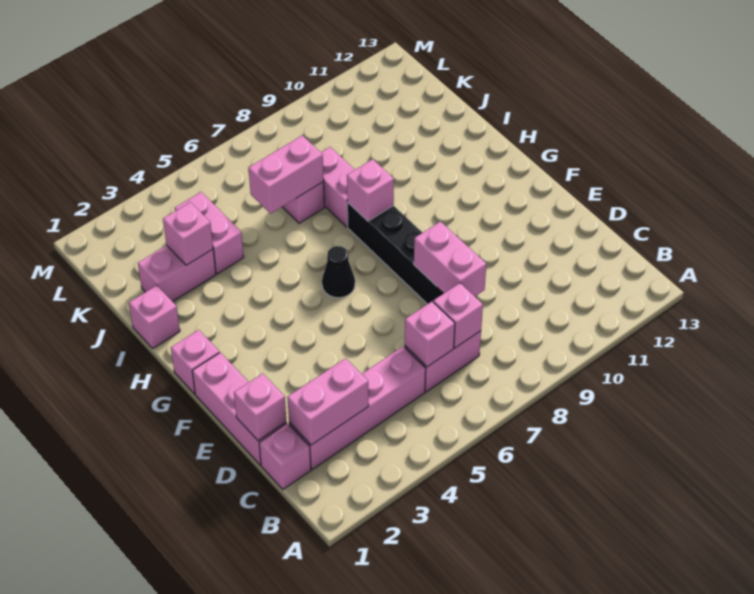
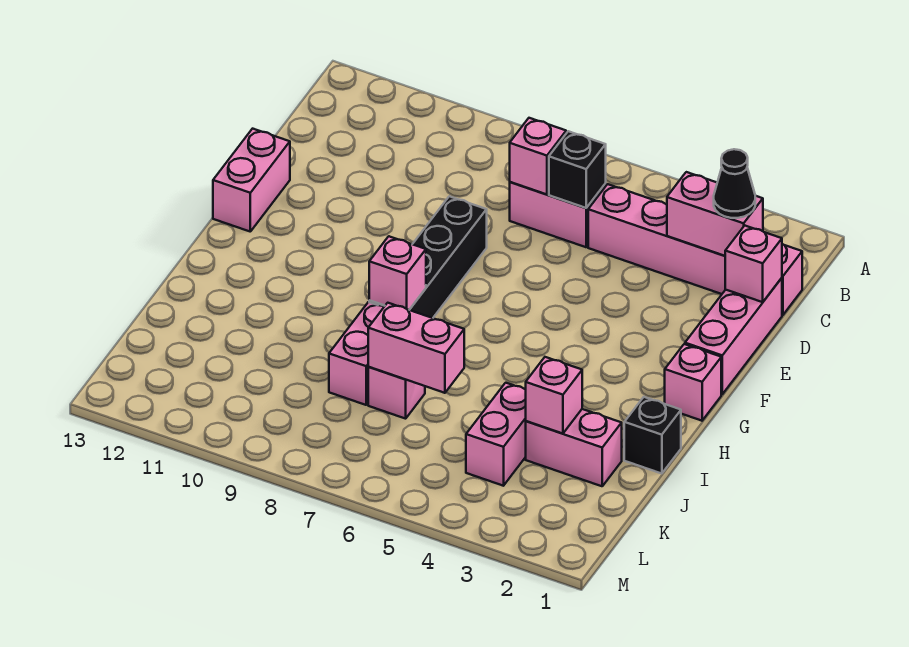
pink 1x1 brick [405,302,455,367] -> black 1x1 brick [549,131,606,208]
pink 1x2 brick [414,222,486,296] -> pink 1x2 brick moved to [213,129,290,231]
black 1x1 cone [322,246,355,298] -> black 1x1 cone moved to [714,149,755,218]
pink 1x1 brick [129,285,180,349] -> black 1x1 brick [624,397,681,474]

